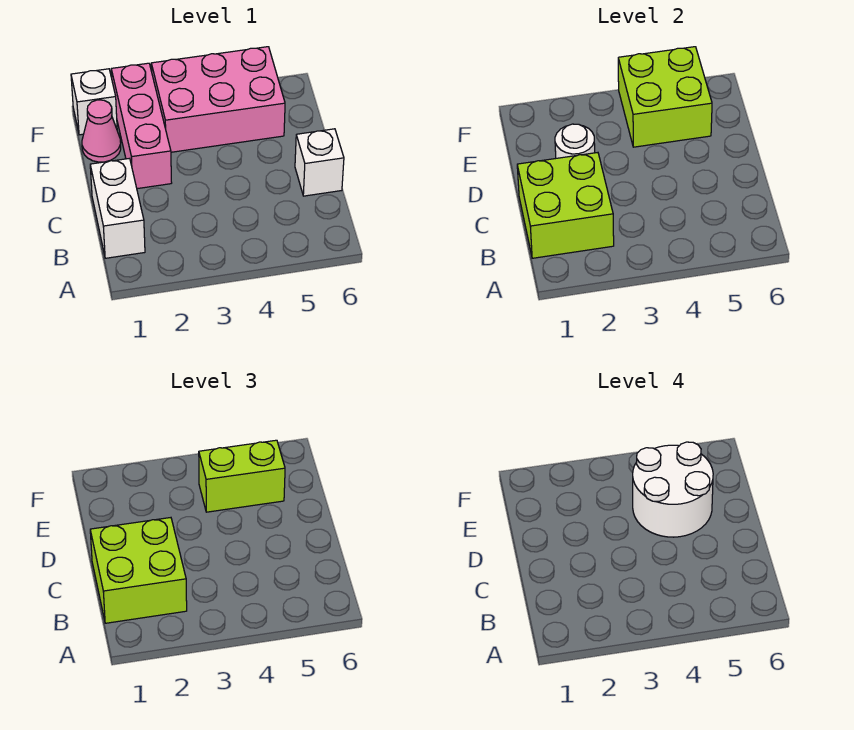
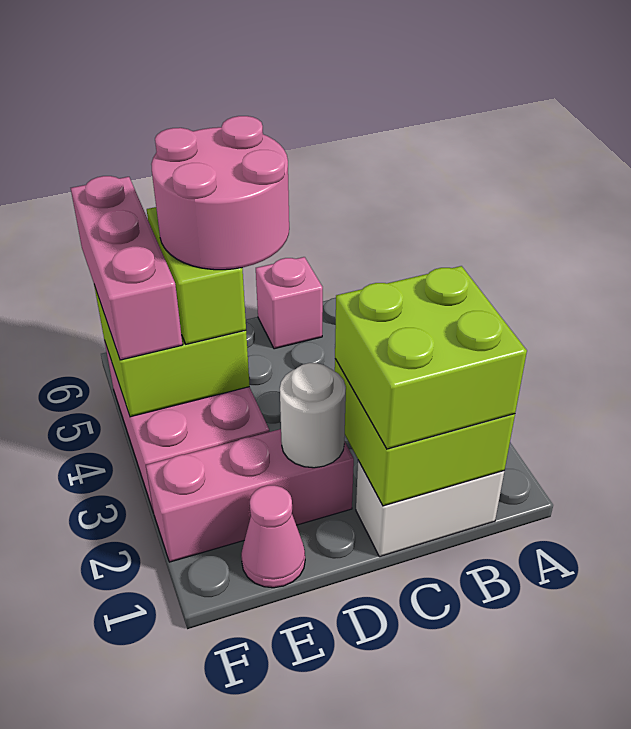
white 1x1 brick [295,129,344,196] -> pink 1x1 brick [256,257,323,349]
white 2x2 round brick [633,442,713,537] -> pink 2x2 round brick [151,116,289,270]
white 1x1 brick [71,69,117,135] -> none
none -> pink 1x3 brick [71,176,182,360]

